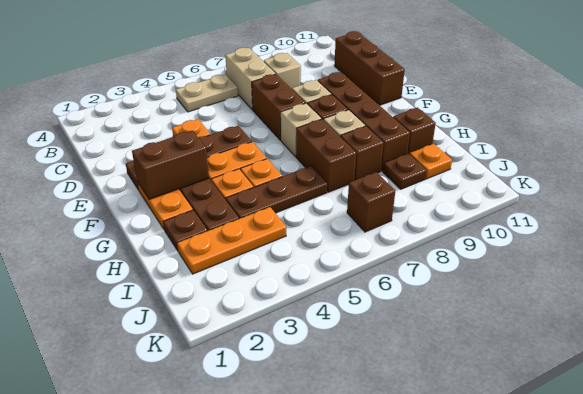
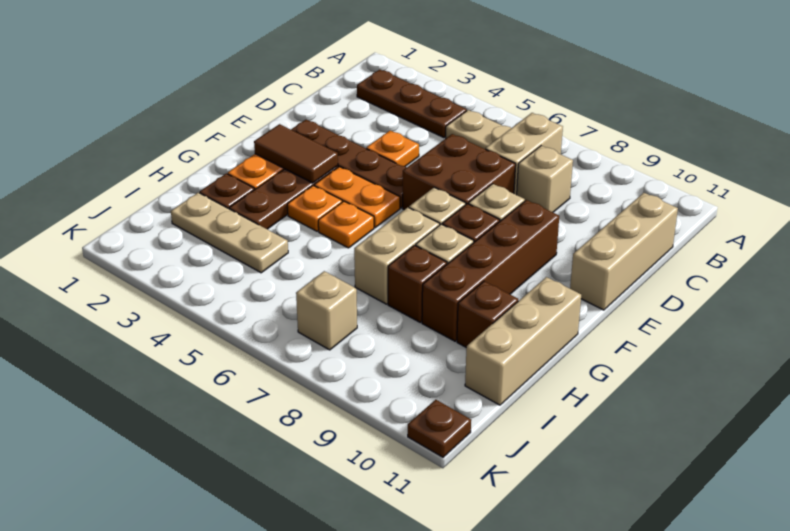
brown 1x3 brick [334,31,405,105] -> tan 1x3 brick [570,193,678,310]
brown 1x2 brick [252,74,305,140] -> brown 2x2 brick [403,134,516,210]
brown 1x2 brick [132,131,209,199] -> brown 1x2 tile [254,124,338,183]
brown 1x2 brick [296,119,356,192] -> tan 1x2 brick [354,208,440,304]
none -> tan 1x3 brick [465,277,581,405]
brown 1x3 plate [226,166,327,219] -> brown 1x3 plate moved to [357,70,467,138]
orange 1x3 plate [177,207,286,274] -> tan 1x3 plate [171,193,288,273]
brown 1x1 plate [383,153,427,189] -> brown 1x1 plate moved to [408,400,471,457]
orange 1x1 plate [410,144,452,179] -> none
brown 1x1 brick [347,172,395,232] -> tan 1x1 brick [296,271,357,350]

